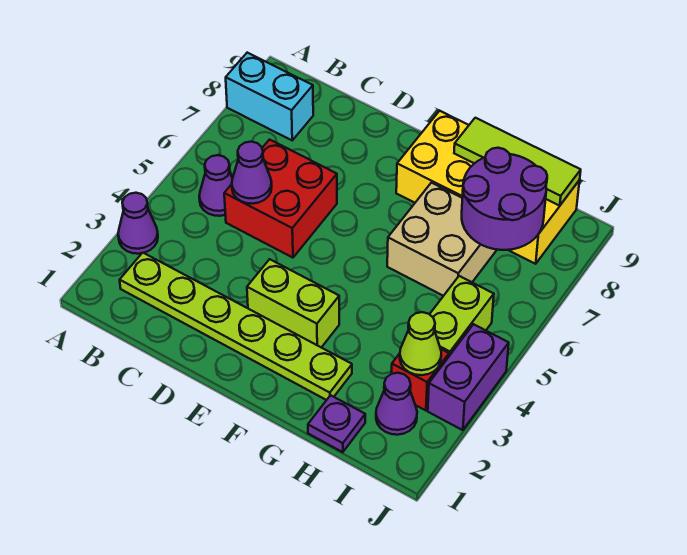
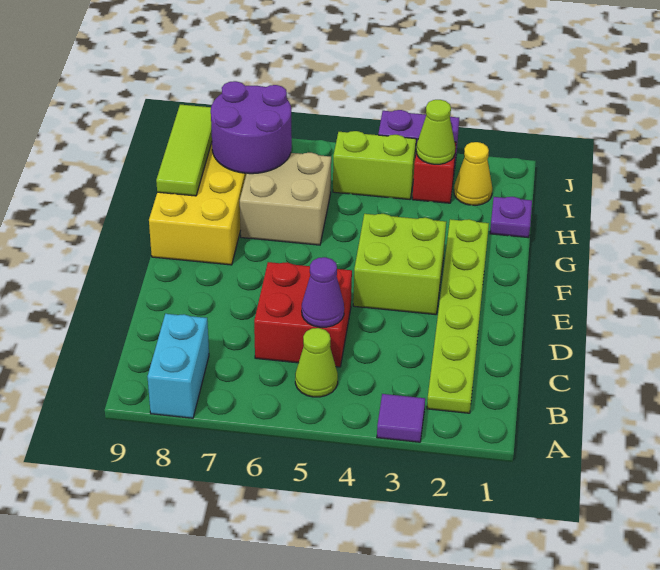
purple 1x1 cone [118,193,158,254] -> purple 1x1 tile [377,394,425,442]
purple 1x1 cone [199,155,233,216] -> lime 1x1 cone [295,328,338,397]
lime 1x2 brick [247,259,339,348] -> lime 2x2 brick [353,214,446,315]
purple 1x1 cone [376,373,417,435] -> yellow 1x1 cone [454,142,492,205]

